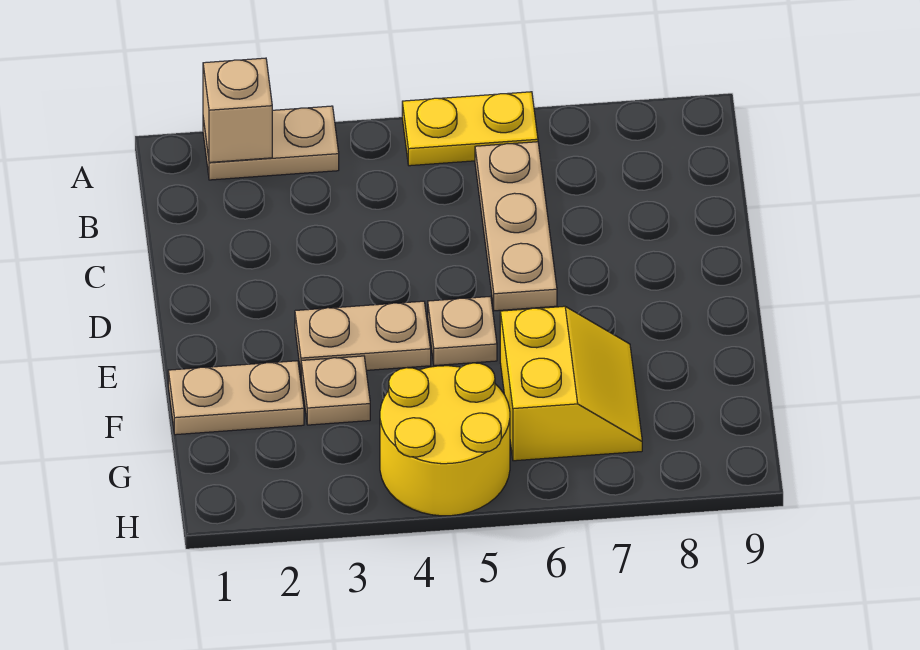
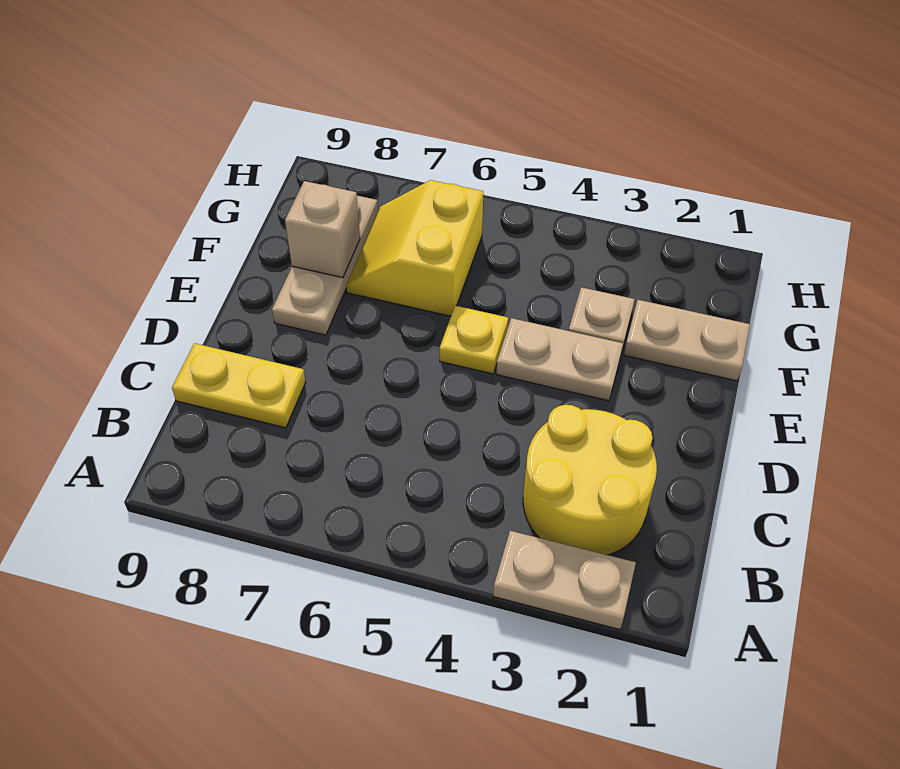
tan 1x1 brick [203,58,272,162] -> tan 1x1 brick moved to [285,181,360,278]
yellow 1x2 plate [402,92,538,166] -> yellow 1x2 plate moved to [172,343,306,428]
tan 1x3 plate [475,142,557,311] -> tan 1x3 plate moved to [272,196,378,335]
tan 1x1 plate [428,296,497,366] -> yellow 1x1 plate [440,306,508,374]
yellow 2x2 round brick [380,363,510,516] -> yellow 2x2 round brick moved to [523,405,657,555]

